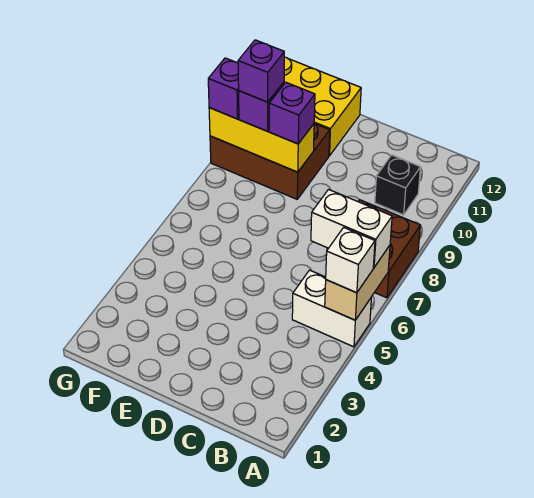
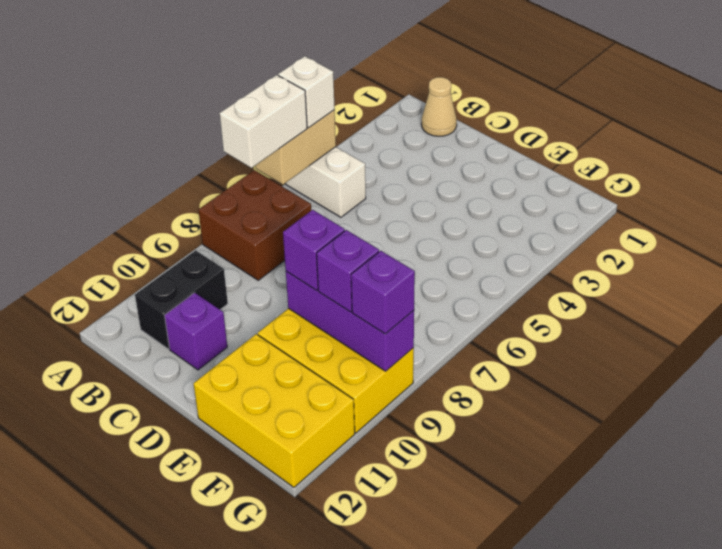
white 1x2 brick [311,190,392,267] -> white 1x2 brick turned to [220,75,307,168]
none -> tan 1x1 cone [421,77,457,136]
black 1x1 brick [375,155,421,215] -> black 1x2 brick [135,251,228,349]
brown 2x3 brick [210,124,330,199] -> yellow 2x3 brick [258,308,414,433]
yellow 1x3 brick [209,108,314,172] -> purple 1x3 brick [286,271,414,371]
purple 1x1 brick [238,40,284,102] -> purple 1x1 brick moved to [164,293,227,370]

